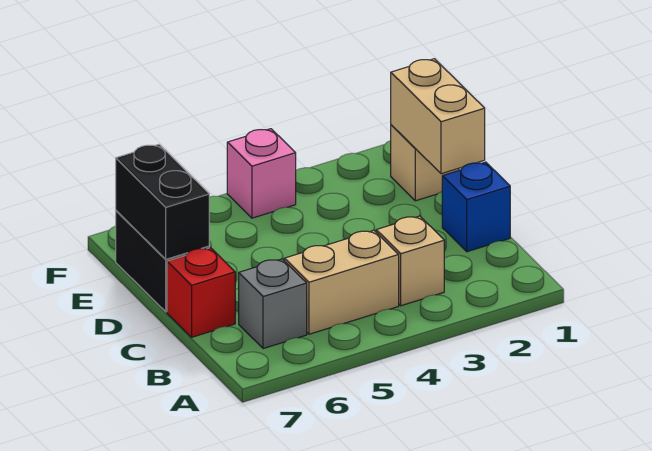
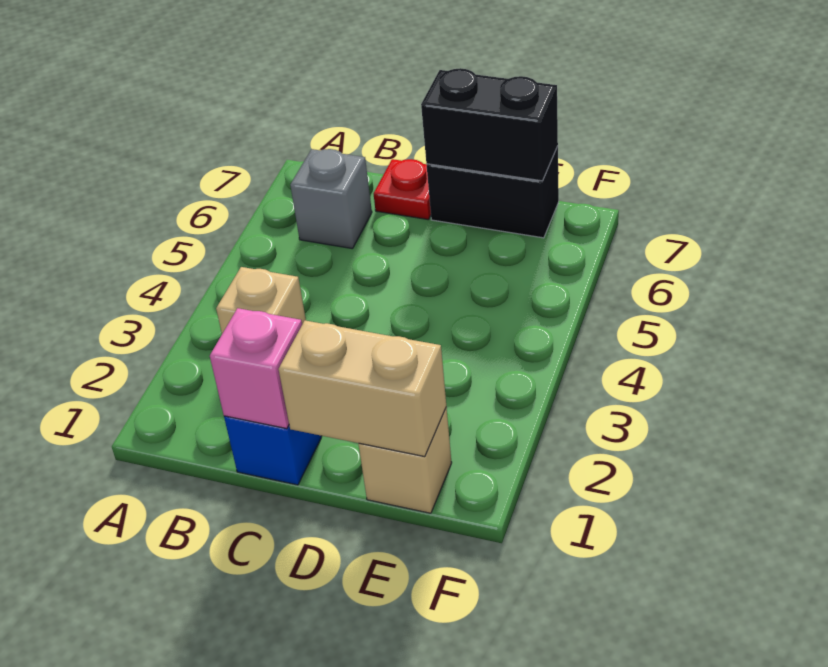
tan 1x2 brick [284,230,399,334] -> none
red 1x1 brick [167,248,235,337] -> red 1x1 plate [374,159,431,220]
pink 1x1 brick [227,129,296,218] -> pink 1x1 brick moved to [210,308,302,429]

